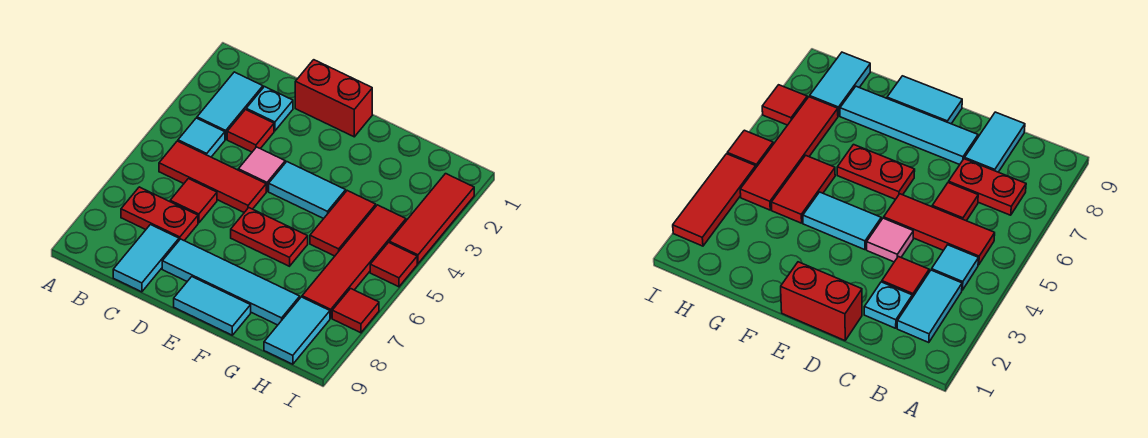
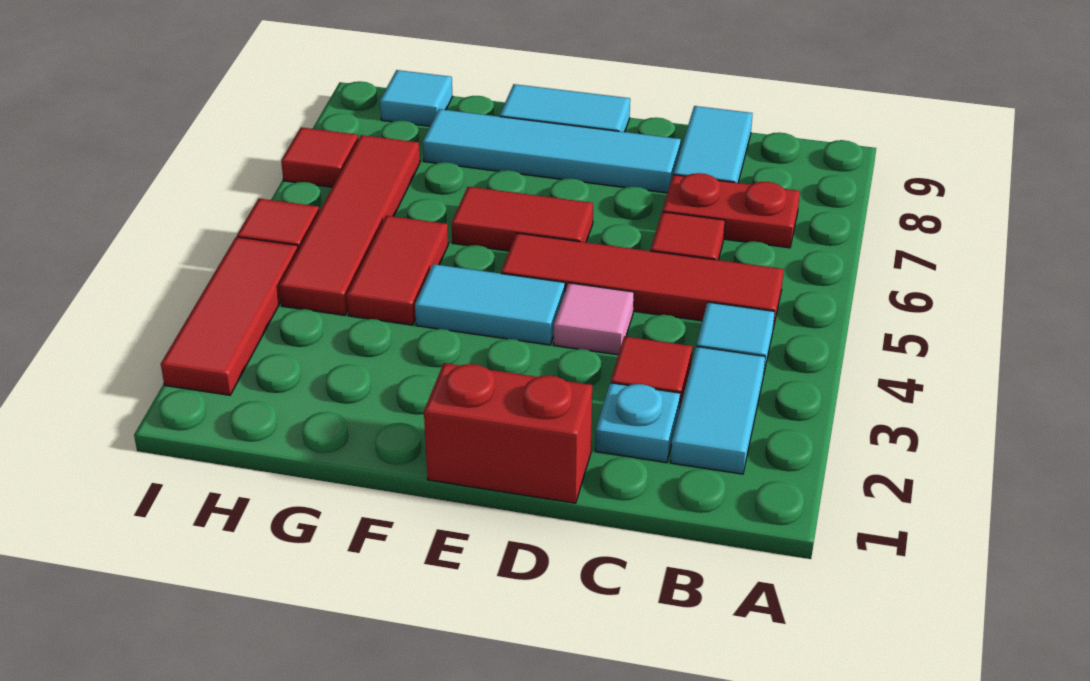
red 1x3 tile [159,141,266,212] -> red 1x4 tile [501,233,784,328]
red 1x2 plate [231,208,308,266] -> red 1x2 tile [452,187,593,251]
cyan 1x2 tile [264,297,330,364] -> cyan 1x1 tile [380,70,453,126]

